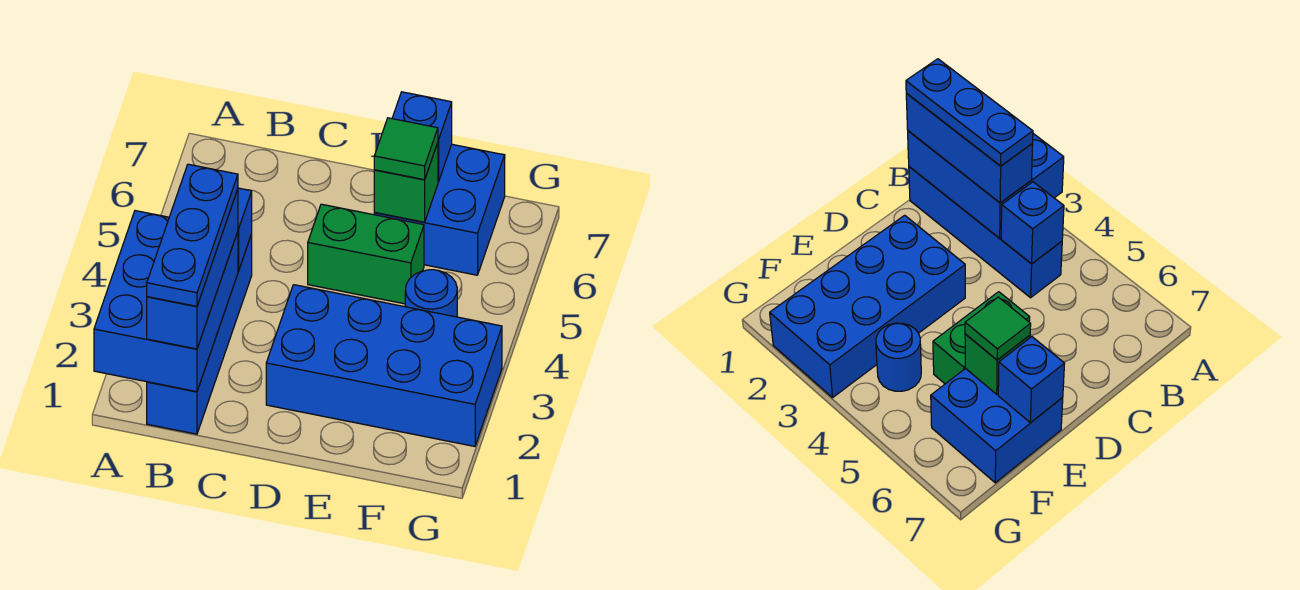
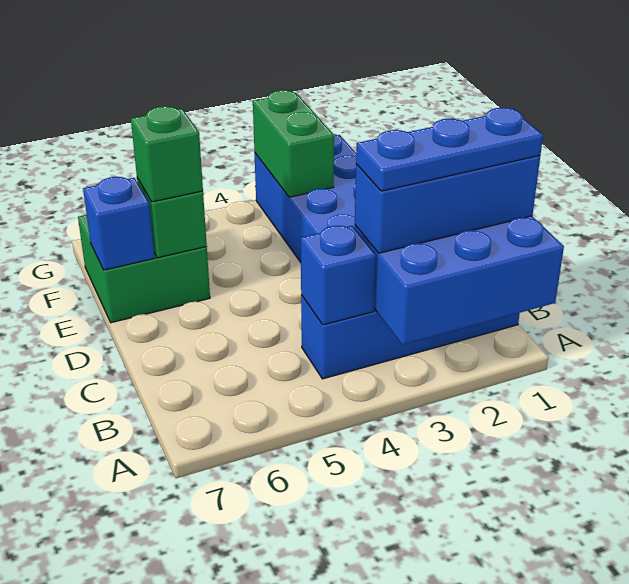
green 1x2 brick [308,204,424,304] -> green 1x2 brick moved to [253,90,334,197]
blue 2x2 brick [374,144,505,275] -> green 2x2 brick [78,215,210,323]
green 1x1 tile [374,118,438,180] -> green 1x1 brick [131,106,203,202]
blue 1x1 round brick [405,270,457,317] -> none

